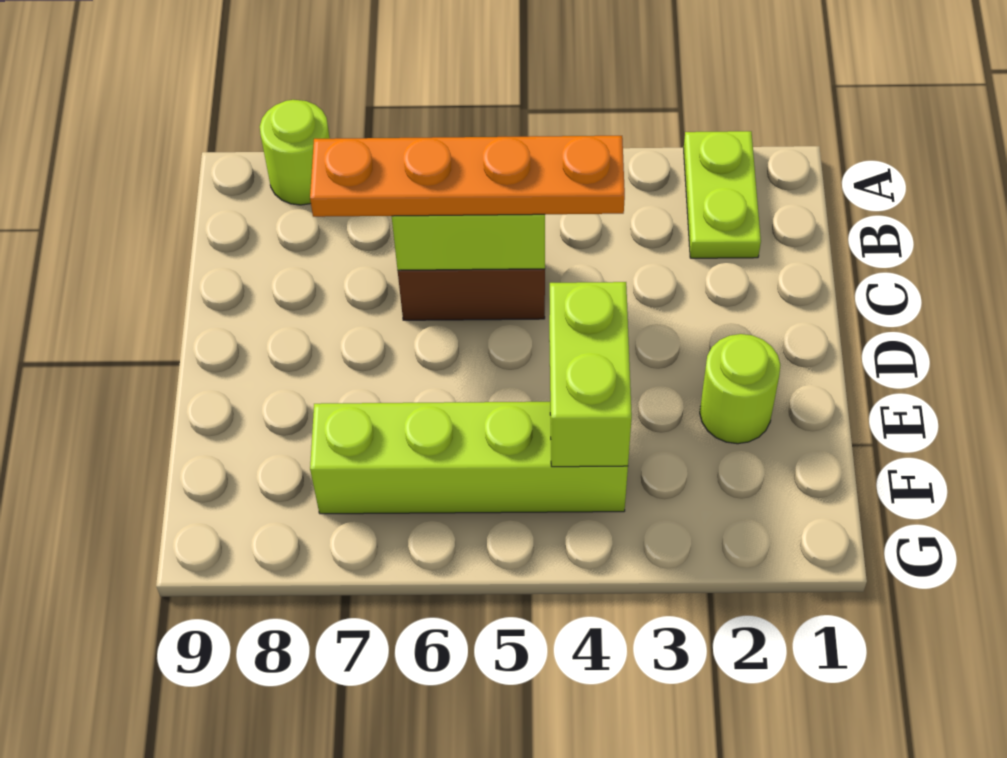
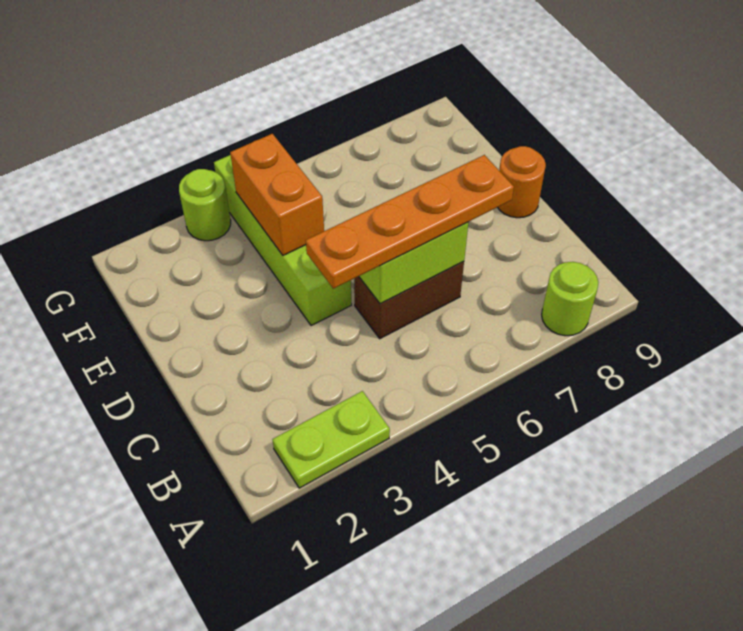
lime 1x2 plate [684,131,761,258] -> lime 1x2 plate turned to [272,391,390,488]
none -> orange 1x1 round brick [498,146,546,218]
lime 1x1 round brick [700,334,780,444] -> lime 1x1 round brick moved to [179,169,231,241]
lime 1x2 brick [549,282,632,467] -> orange 1x2 brick [230,134,324,255]
lime 1x4 brick [310,402,628,514] -> lime 1x4 brick turned to [214,155,352,326]

